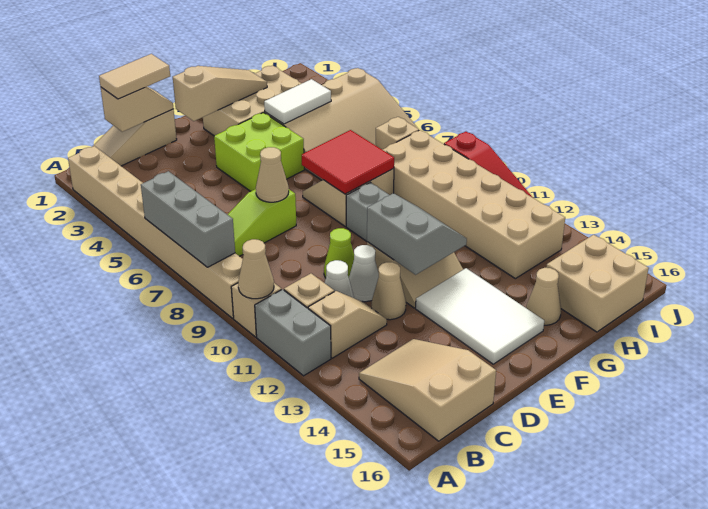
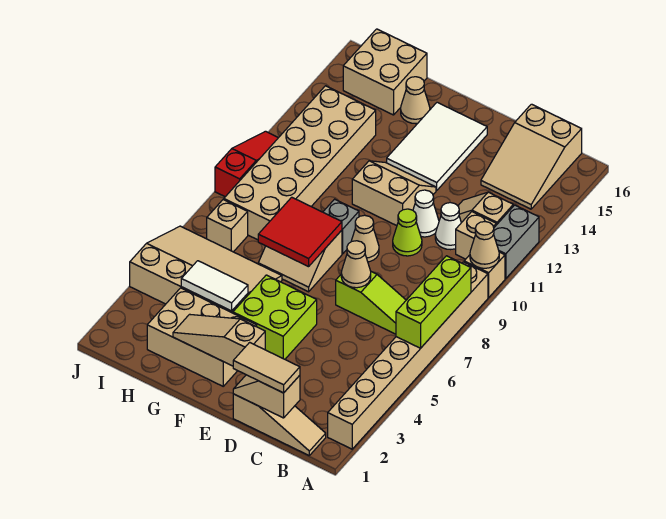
grey 1x3 brick [141,171,235,267] -> lime 1x3 brick [396,256,471,348]
tan 1x1 cone [372,262,406,320] -> tan 1x1 cone moved to [351,215,379,262]
grey 2x2 slope [367,193,467,275] -> none

